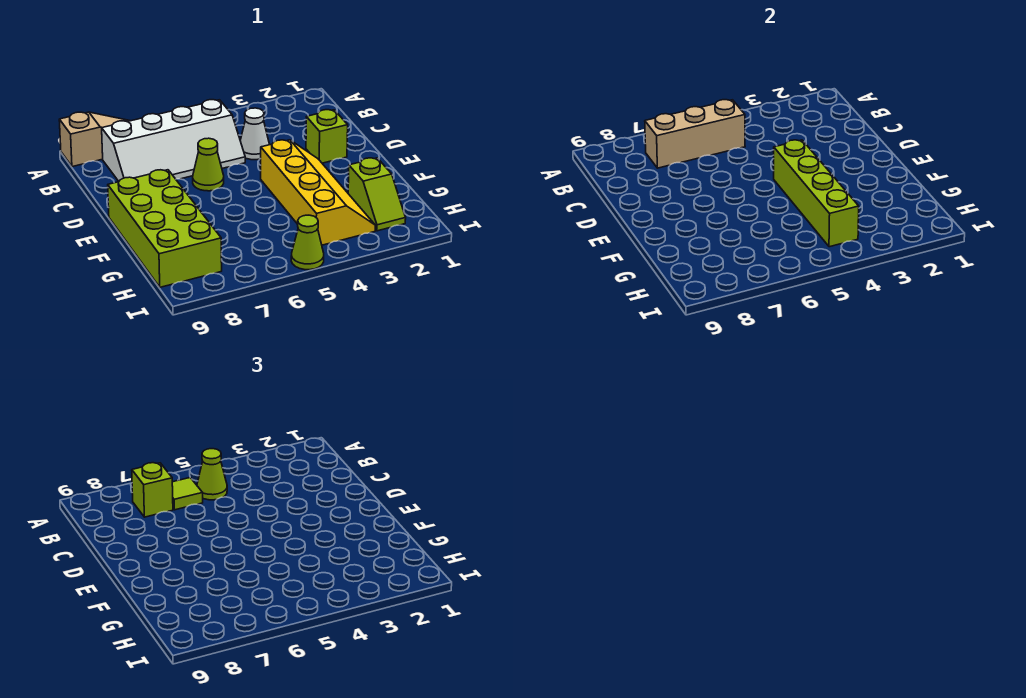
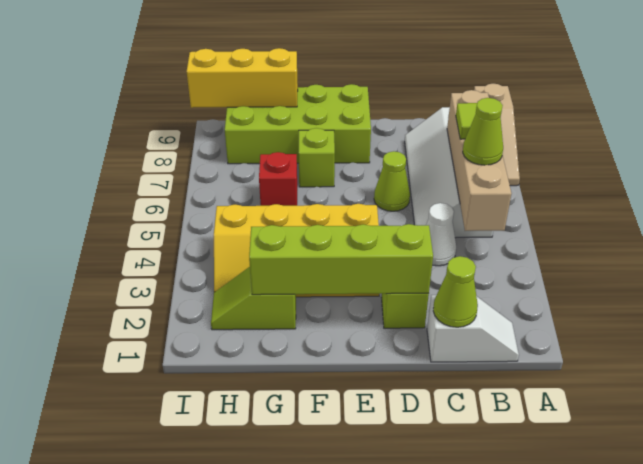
none -> white 1x2 slope [427,295,519,362]
tan 1x3 brick [645,100,745,168] -> tan 1x4 brick [447,90,512,231]
lime 1x1 brick [132,463,173,517] -> lime 1x1 brick moved to [298,128,335,187]
lime 1x4 brick [774,140,859,247] -> lime 1x4 brick moved to [249,224,433,295]
none -> red 1x1 brick [259,152,297,206]
none -> yellow 1x3 brick [187,48,298,108]
lime 1x1 cone [291,215,324,270] -> lime 1x1 cone moved to [433,256,478,327]

